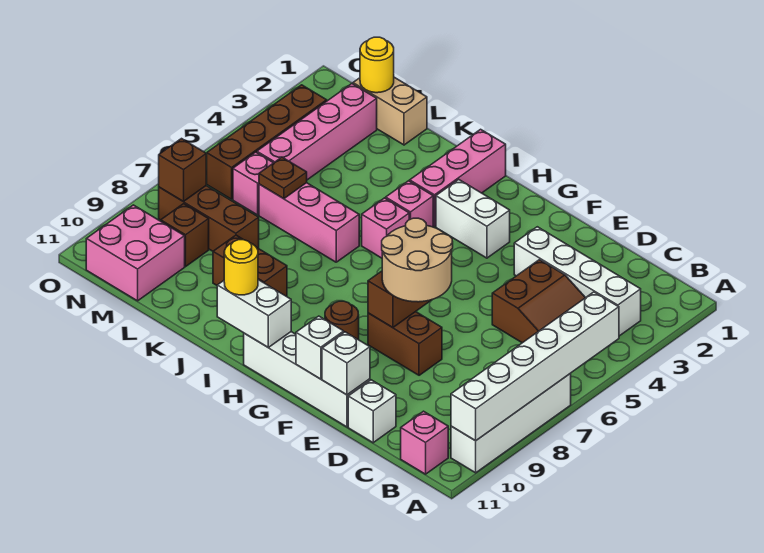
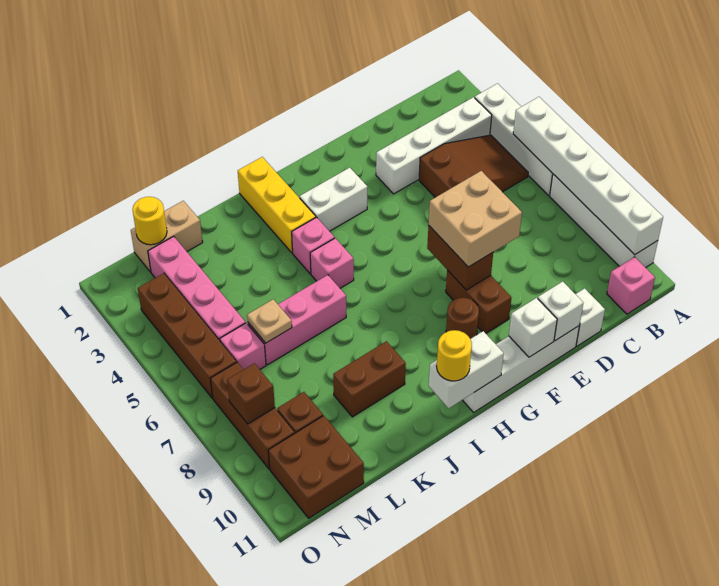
none -> white 1x4 brick [475,84,553,195]
tan 2x2 round brick [382,218,453,302] -> tan 2x2 brick [429,171,522,267]
brown 1x2 brick [368,312,442,375] -> brown 1x2 brick turned to [446,270,511,333]
pink 1x3 brick [410,129,506,227] -> yellow 1x3 brick [238,157,316,253]
brown 1x1 plate [259,157,307,199] -> tan 1x1 plate [247,299,292,343]
brown 1x3 brick [159,186,259,251] -> brown 1x3 brick turned to [210,362,295,469]
pink 2x2 brick [86,205,185,301] -> brown 2x2 brick [268,416,364,518]

